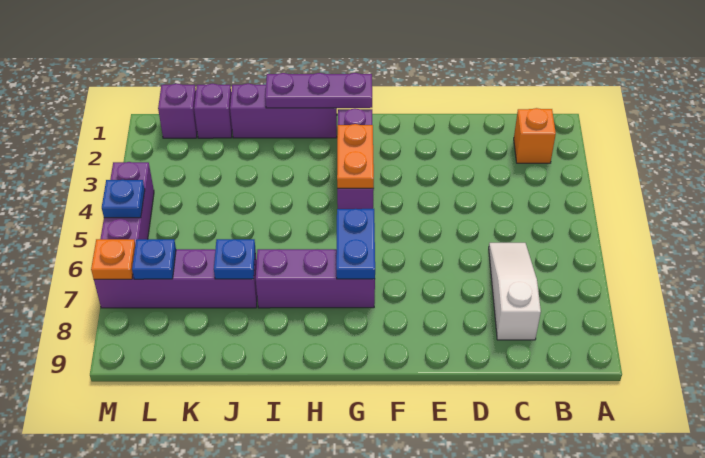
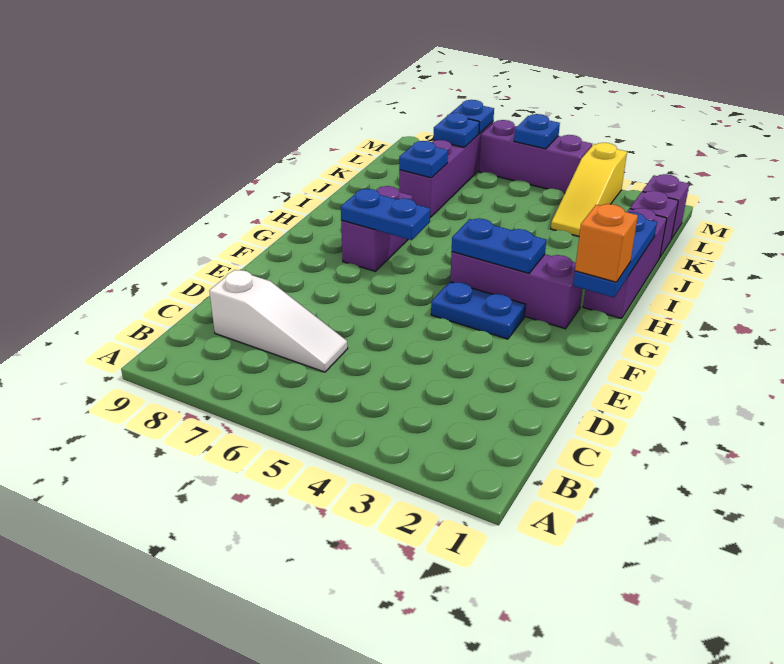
orange 1x1 brick [514,108,556,163] -> orange 1x1 brick moved to [575,204,638,282]
none -> blue 1x2 plate [431,282,526,339]
purple 1x3 plate [265,73,372,108] -> blue 1x3 plate [573,212,657,297]
orange 1x2 plate [337,124,374,188] -> blue 1x2 plate [452,219,546,273]
purple 1x3 brick [256,249,375,308] -> purple 1x2 brick [341,186,413,271]
none -> yellow 1x3 slope [551,143,627,236]
orange 1x1 plate [91,239,135,279] -> blue 1x1 plate [451,100,494,133]

